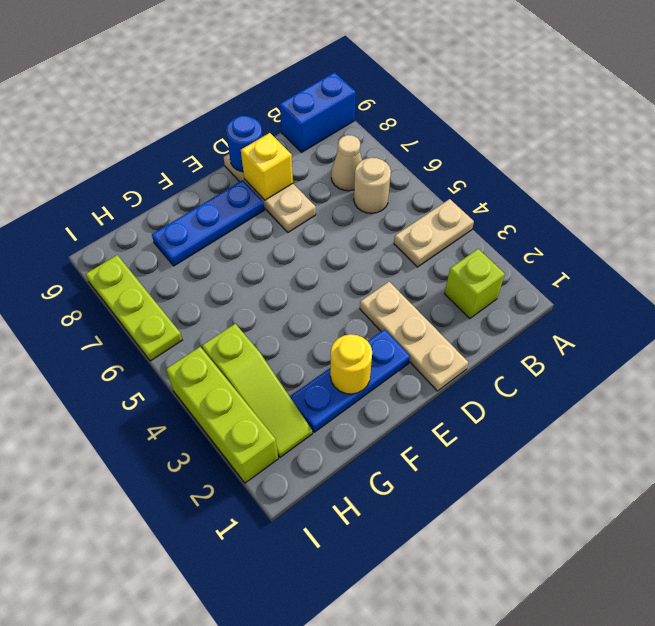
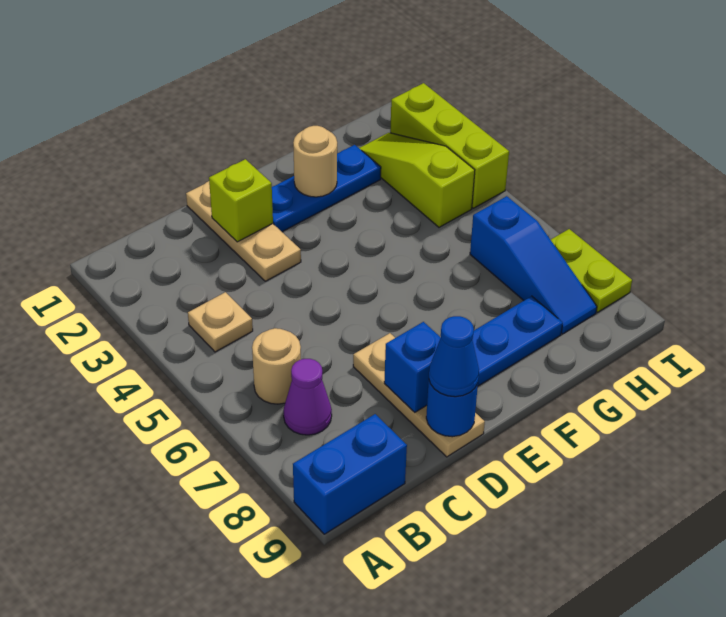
tan 1x2 plate [394,199,474,267] -> tan 1x1 plate [188,292,253,352]
lime 1x1 brick [445,249,505,319] -> lime 1x1 brick moved to [209,159,273,242]
tan 1x1 cone [331,135,362,191] -> purple 1x1 cone [283,359,332,435]
yellow 1x1 brick [241,133,293,200] -> blue 1x1 brick [384,322,441,412]
none -> blue 1x1 cone [429,316,479,397]
yellow 1x1 round brick [330,334,372,394] -> tan 1x1 round brick [293,126,337,197]
none -> blue 1x3 slope [470,196,597,334]
lime 1x3 plate [86,255,182,361] -> lime 1x2 plate [551,229,632,312]

